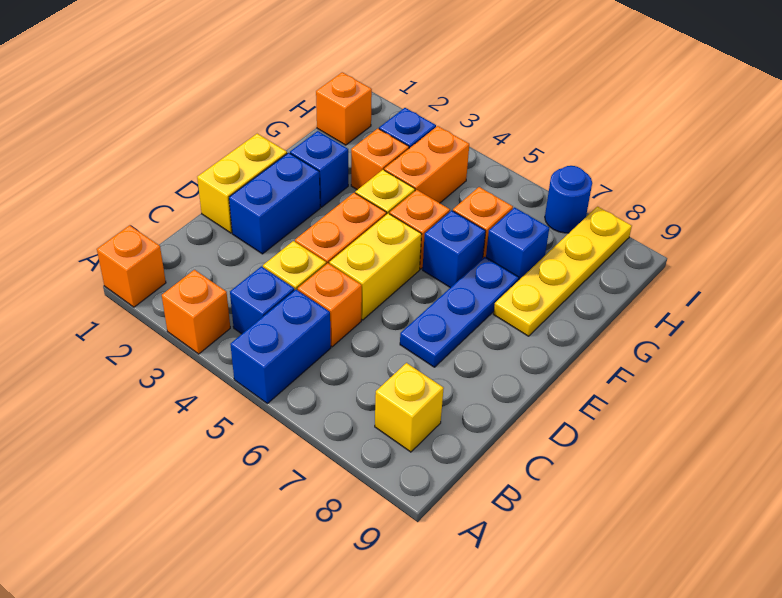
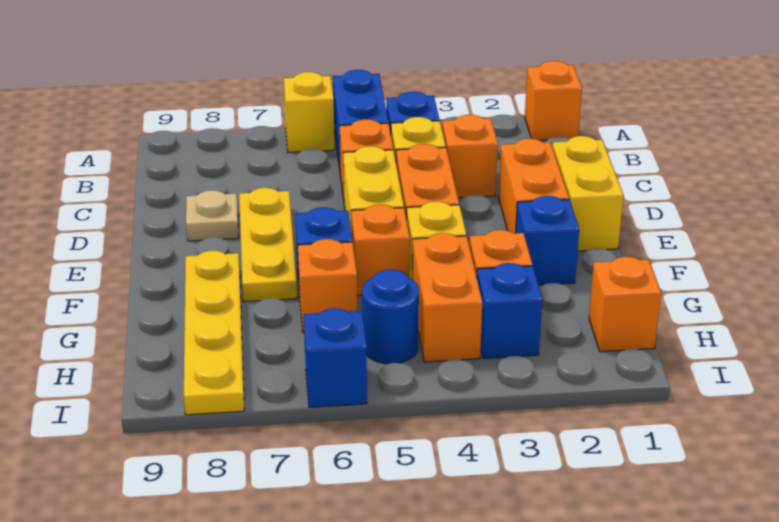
orange 1x1 brick [162,270,230,354] -> orange 1x1 brick moved to [442,115,498,198]
yellow 1x1 brick [375,363,444,452] -> yellow 1x1 brick moved to [284,72,335,152]
blue 1x2 brick [229,153,320,254] -> orange 1x2 brick [499,139,569,233]
blue 1x3 plate [400,257,519,367] -> yellow 1x3 plate [239,188,297,302]
none -> tan 1x1 plate [186,190,239,241]
blue 1x1 brick [486,207,549,280] -> blue 1x1 brick moved to [304,308,367,407]
blue 1x1 round brick [545,166,592,233] -> blue 1x1 round brick moved to [362,270,419,364]

